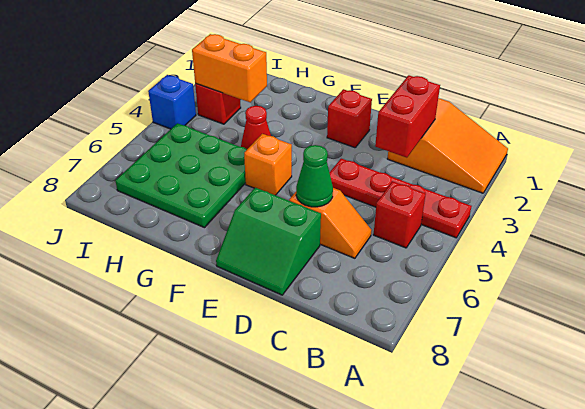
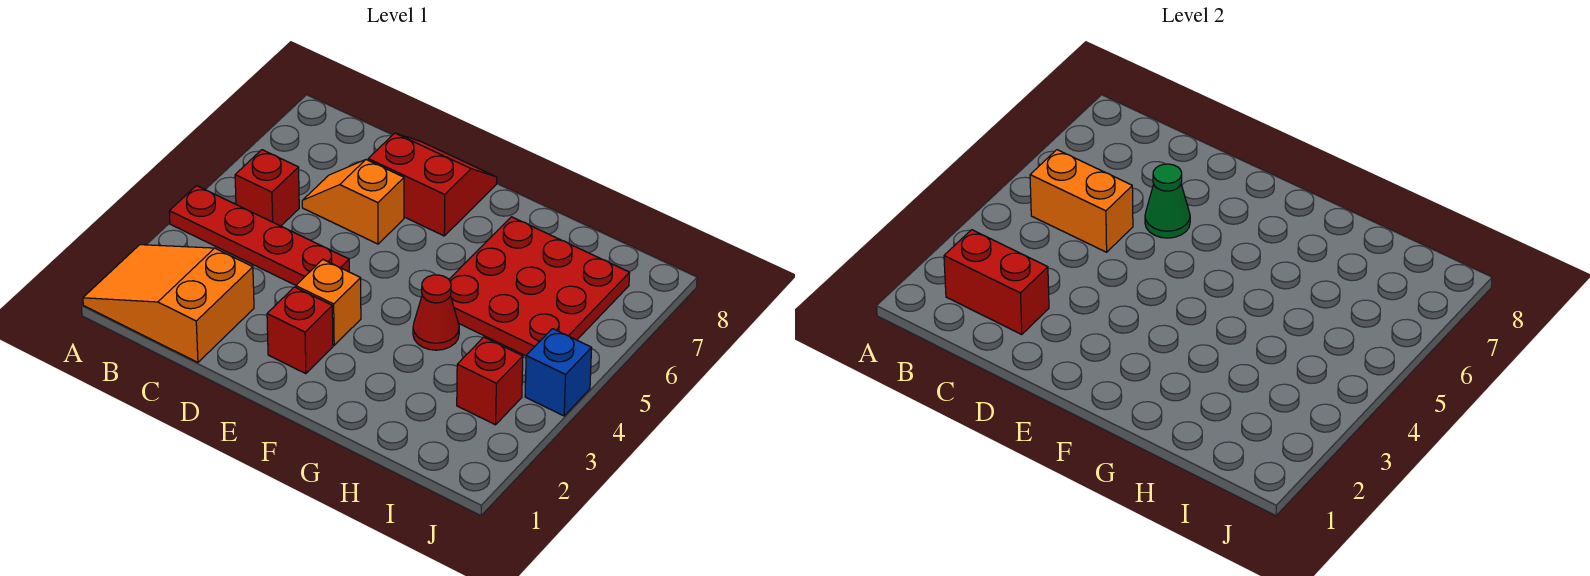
red 1x2 brick [375,75,440,158] -> red 1x2 brick turned to [944,230,1049,335]
green 2x2 slope [216,188,321,295] -> red 2x2 slope [368,133,497,236]
orange 1x1 brick [244,134,292,195] -> orange 1x1 brick moved to [296,260,361,345]
green 3x3 plate [116,123,247,228] -> red 3x3 plate [449,217,630,356]
orange 1x2 brick [192,34,267,102] -> orange 1x2 brick moved to [1030,150,1133,252]

